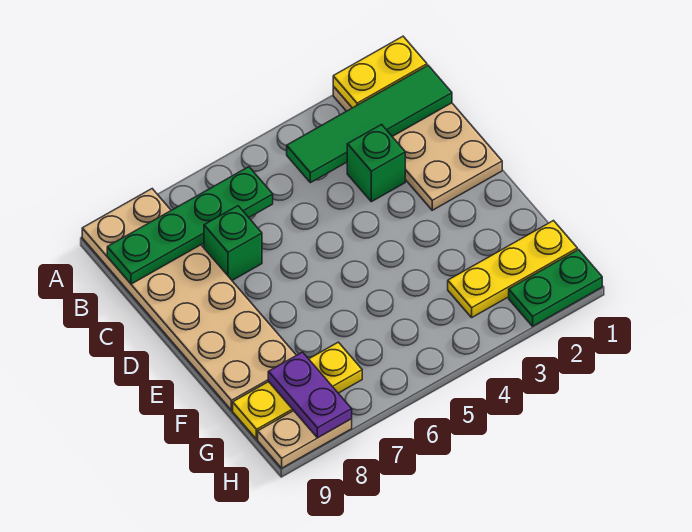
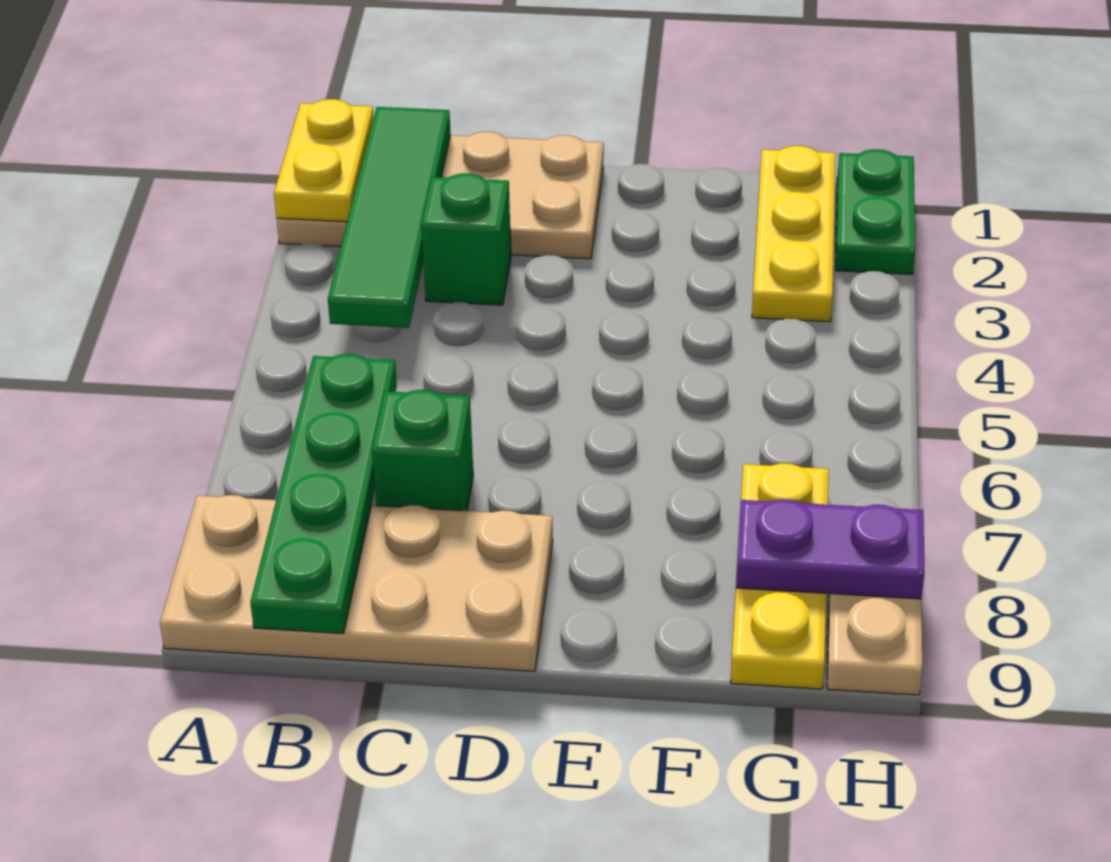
tan 2x6 plate [82,189,296,410] -> tan 2x4 plate [160,495,553,671]

